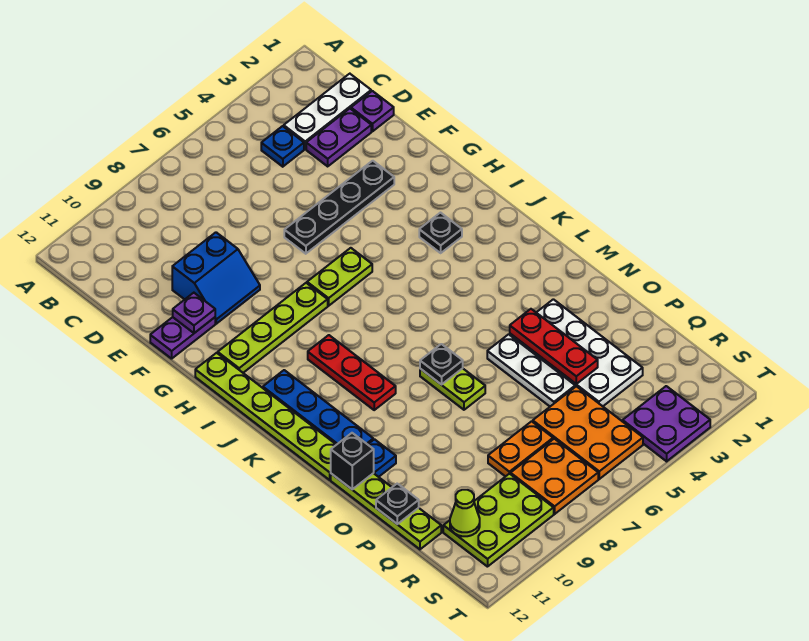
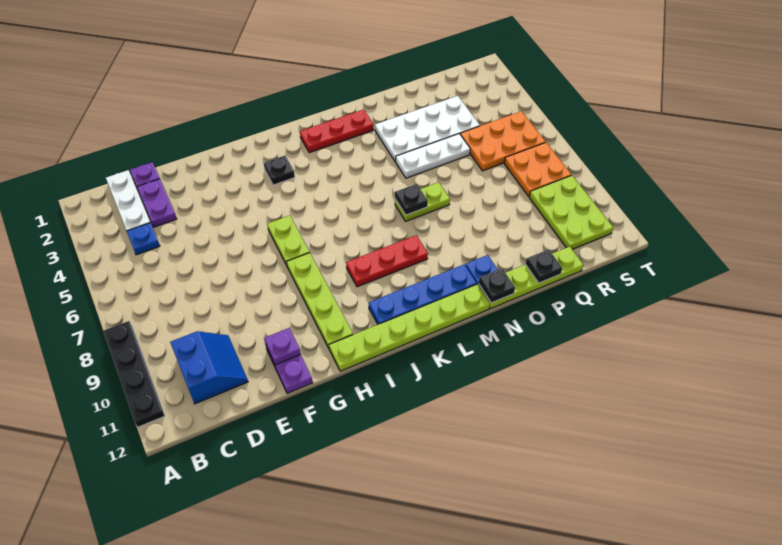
blue 2x2 slope [172,232,260,324] -> blue 2x2 slope moved to [170,331,248,404]
black 1x4 plate [284,161,394,254] -> black 1x4 plate moved to [103,321,165,427]
red 1x3 plate [510,309,598,384] -> red 1x3 plate moved to [300,110,374,153]
black 1x1 brick [331,433,374,489] -> black 1x1 plate [479,268,515,303]
orange 1x2 plate [488,421,553,477] -> none
lime 1x1 cone [450,490,480,536] -> none
purple 2x2 plate [623,386,710,461] -> none

